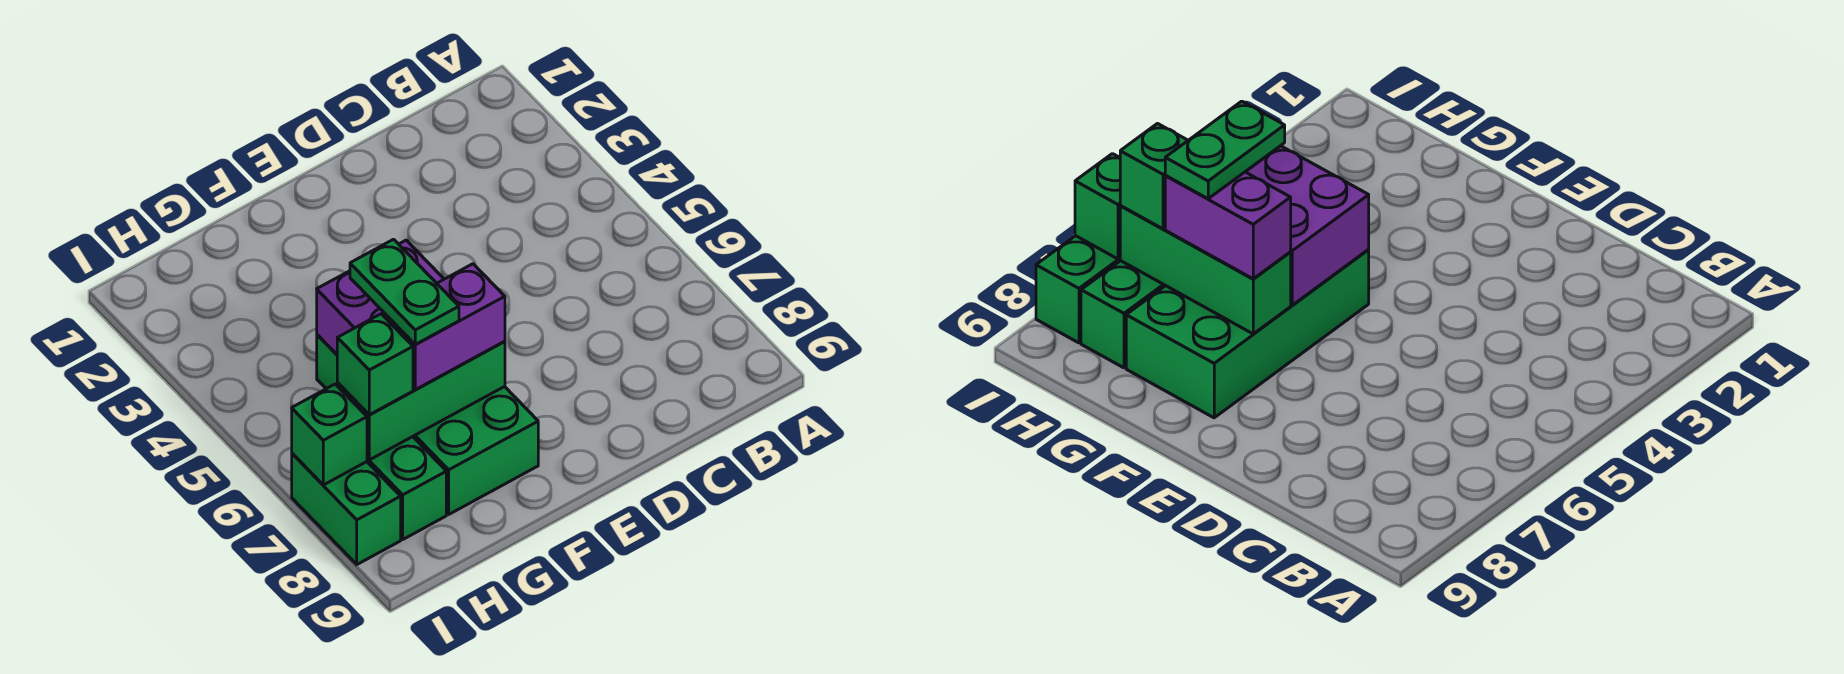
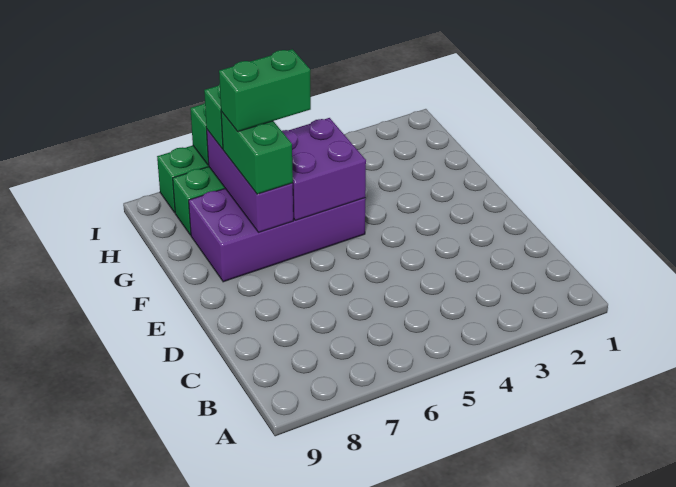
green 2x4 brick [317,335,538,514] -> purple 2x4 brick [189,189,365,282]
green 1x3 brick [337,341,505,460] -> purple 1x3 brick [207,130,293,232]
purple 1x2 brick [383,264,505,390] -> green 1x2 brick [221,111,293,194]
green 1x2 plate [350,239,459,344] -> green 1x2 brick [219,49,311,132]

